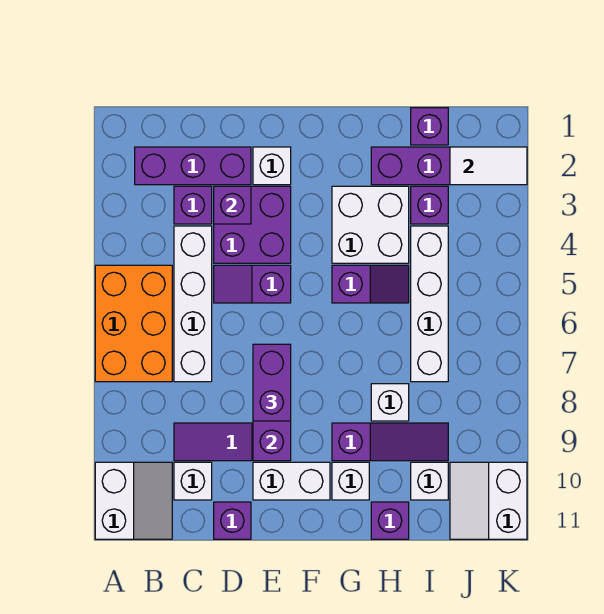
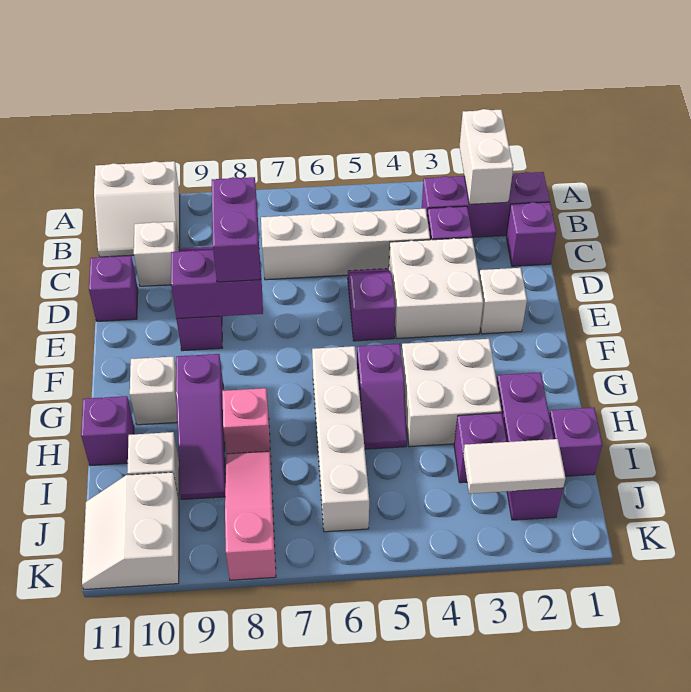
orange 2x3 brick [95,265,172,382] -> none
purple 1x3 brick [135,147,251,185] -> purple 1x3 brick turned to [422,172,550,237]
purple 2x2 brick [214,186,291,263] -> white 2x2 brick [389,238,483,339]
purple 1x1 brick [214,186,251,224] -> purple 1x1 brick moved to [506,202,556,266]
purple 1x2 brick [253,344,291,421] -> purple 1x2 brick turned to [212,177,261,282]
white 1x2 brick [253,462,330,500] -> white 1x2 brick moved to [459,109,513,204]
white 1x1 brick [371,384,409,421] -> pink 1x1 brick [222,388,270,454]
white 1x4 brick [411,226,448,382] -> white 1x4 brick turned to [312,346,369,532]
none -> pink 1x3 slope [225,451,276,580]
white 1x2 tile [450,147,527,185] -> white 1x2 tile turned to [463,439,566,494]
white 2x2 slope [450,462,527,539] -> white 2x2 slope turned to [82,472,179,590]

